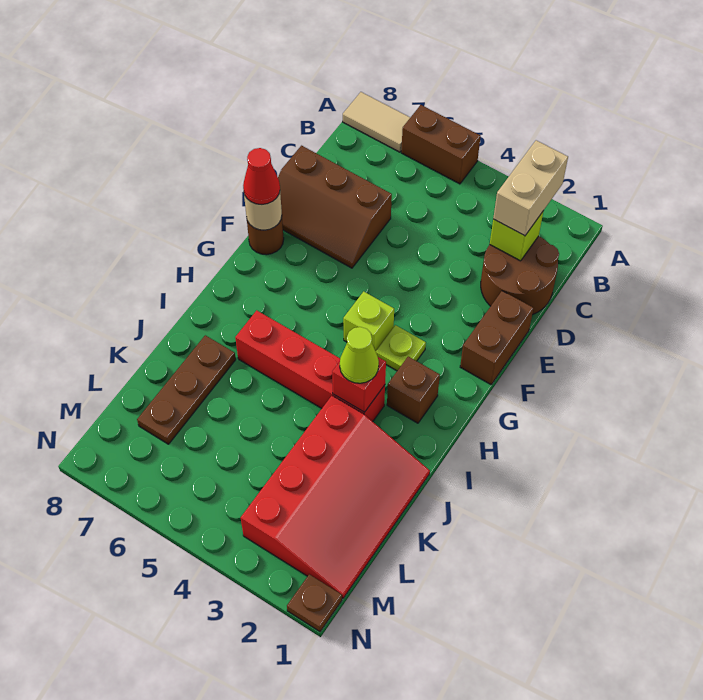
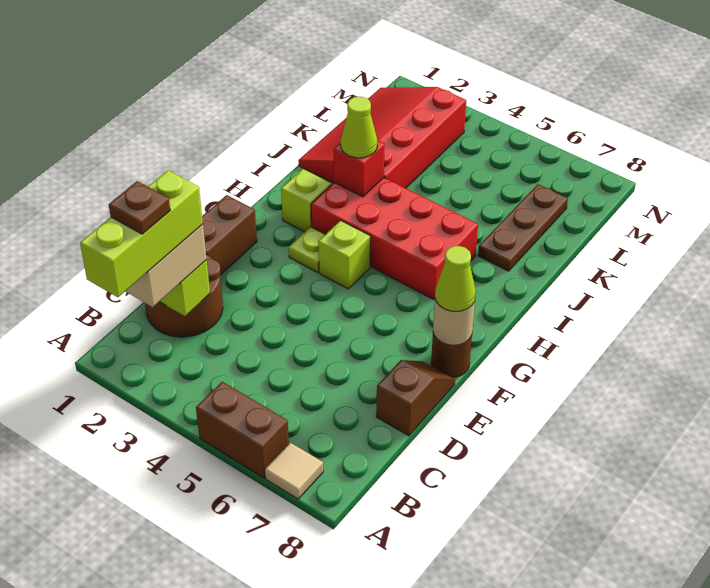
none -> lime 1x3 brick [80,170,203,297]
tan 1x2 tile [343,92,410,152] -> tan 1x1 tile [265,443,323,499]
brown 2x3 slope [278,146,392,268] -> brown 1x2 slope [376,360,455,436]
red 1x1 cone [243,148,280,205] -> lime 1x1 cone [435,246,476,312]
brown 1x1 brick [387,357,440,423] -> lime 1x1 brick [281,169,331,232]
red 1x4 brick [235,310,385,422] -> red 2x4 brick [311,178,478,300]
brown 1x1 plate [287,574,342,632] -> brown 1x1 plate moved to [109,181,170,234]

